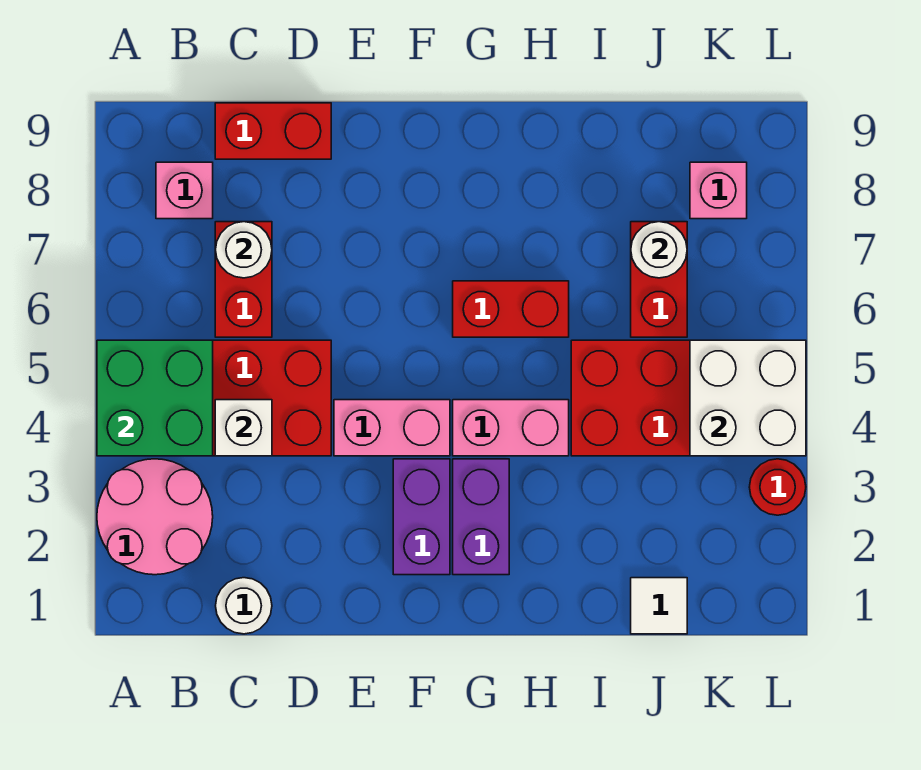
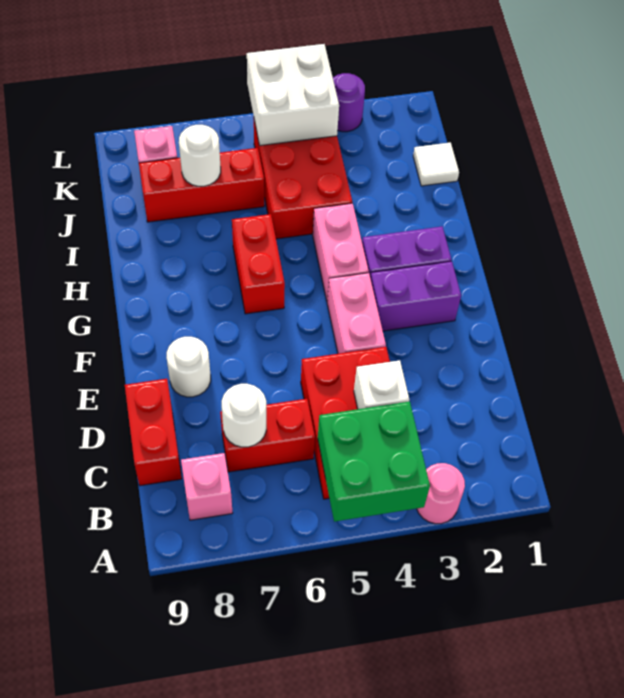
pink 2x2 round brick [97,459,213,575] -> pink 1x1 round brick [417,463,465,524]
white 1x1 round brick [216,578,272,634] -> white 1x1 round brick moved to [166,337,211,397]
red 1x2 brick [631,222,687,337] -> red 1x3 brick [139,148,264,222]
red 1x1 round brick [749,459,806,515] -> purple 1x1 round brick [333,73,365,132]

